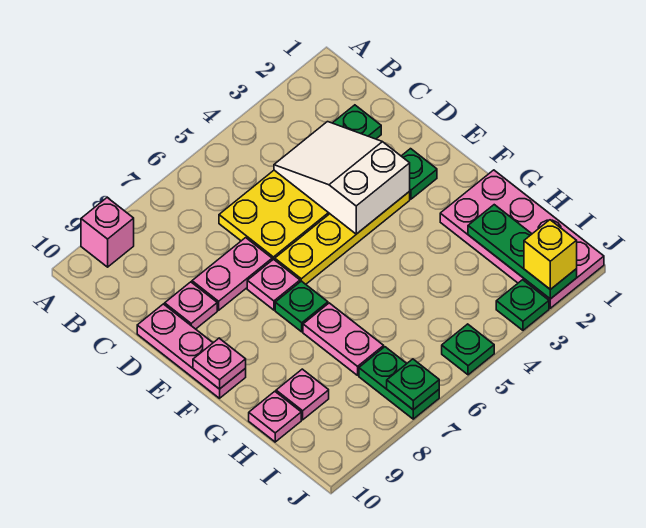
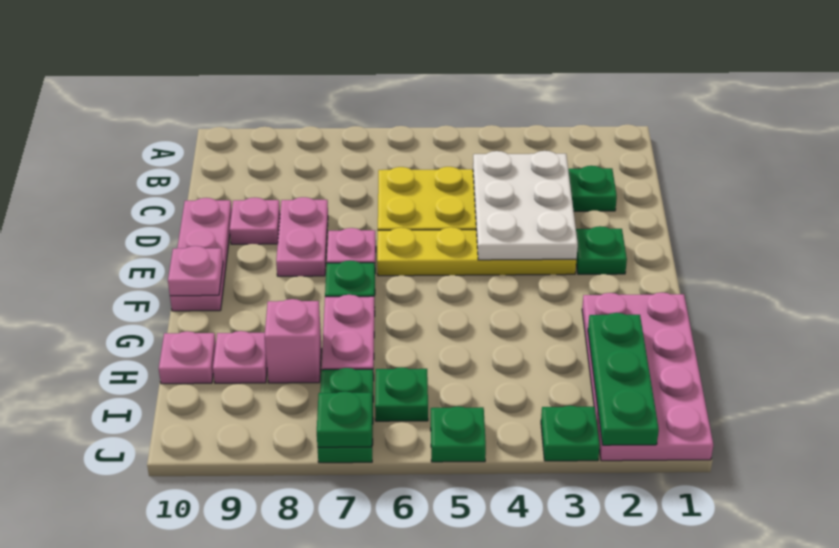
pink 1x1 brick [81,198,134,267] -> pink 1x1 brick moved to [265,299,321,383]
white 2x3 slope [274,122,410,234] -> white 2x3 plate [473,151,578,260]
pink 1x2 plate [192,238,272,310] -> pink 1x2 plate turned to [276,197,328,276]
none -> green 1x1 plate [375,367,428,421]
yellow 1x1 brick [524,220,577,289] -> none

